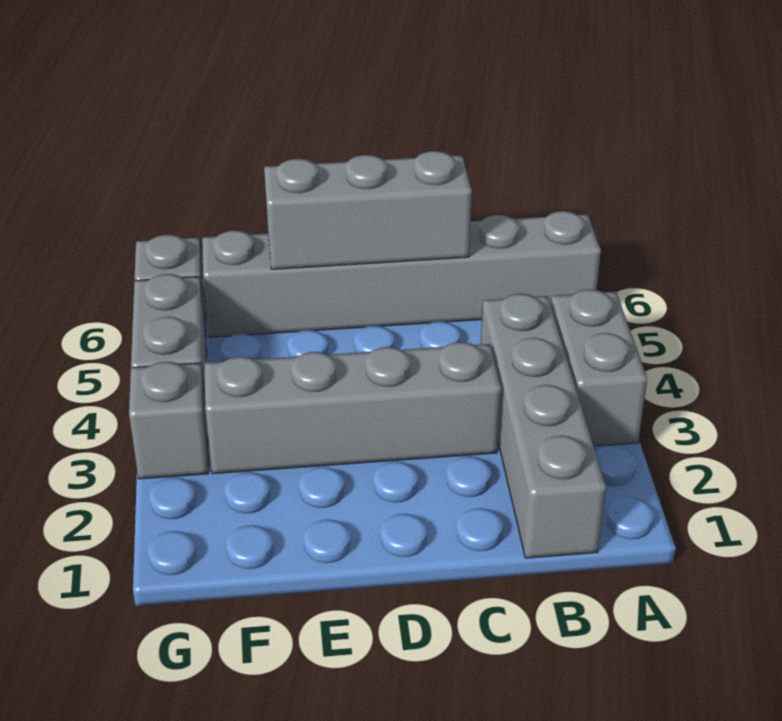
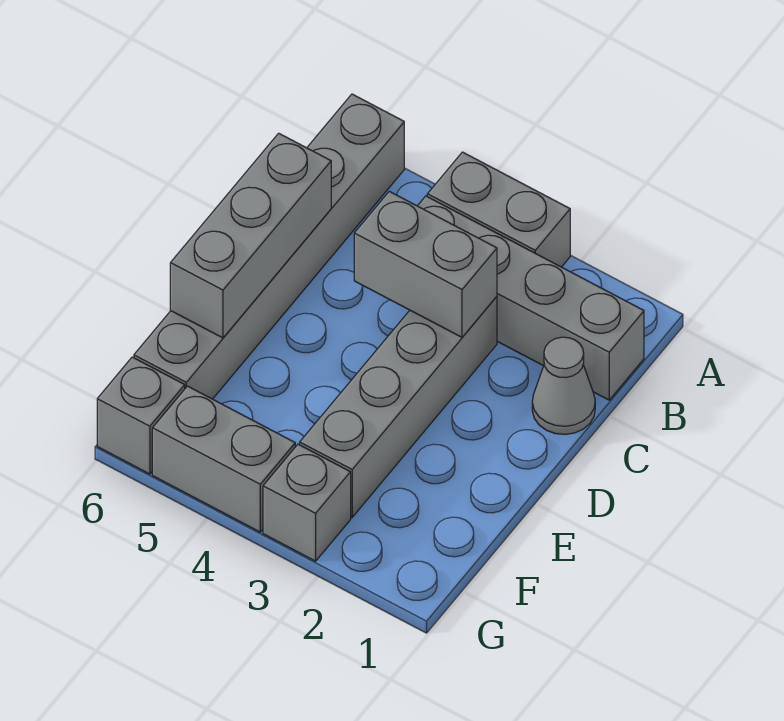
none -> grey 1x1 cone [532,337,595,434]
none -> grey 1x2 brick [354,191,497,337]

